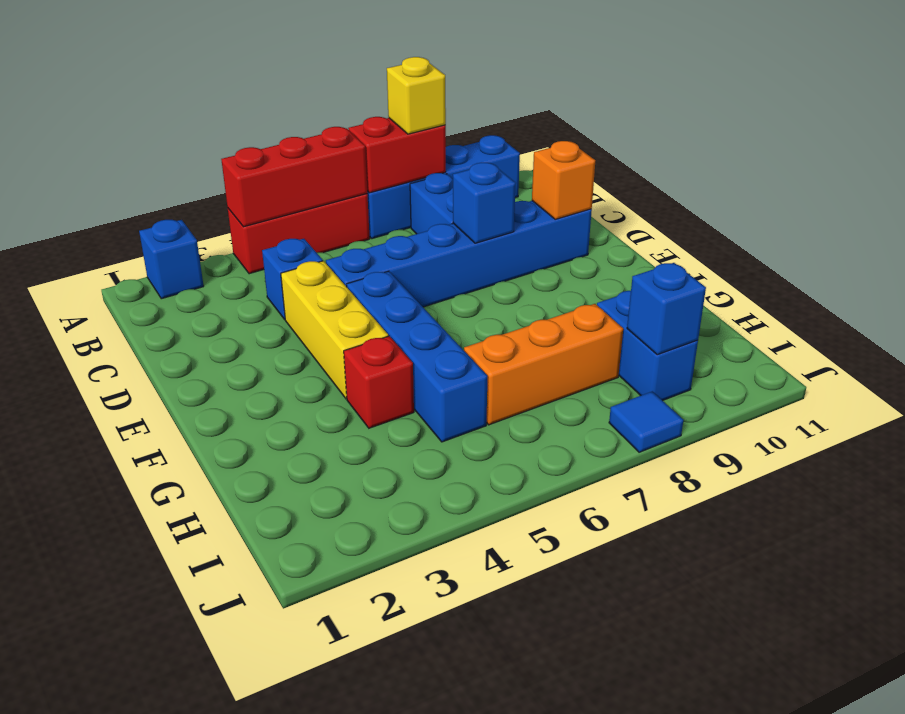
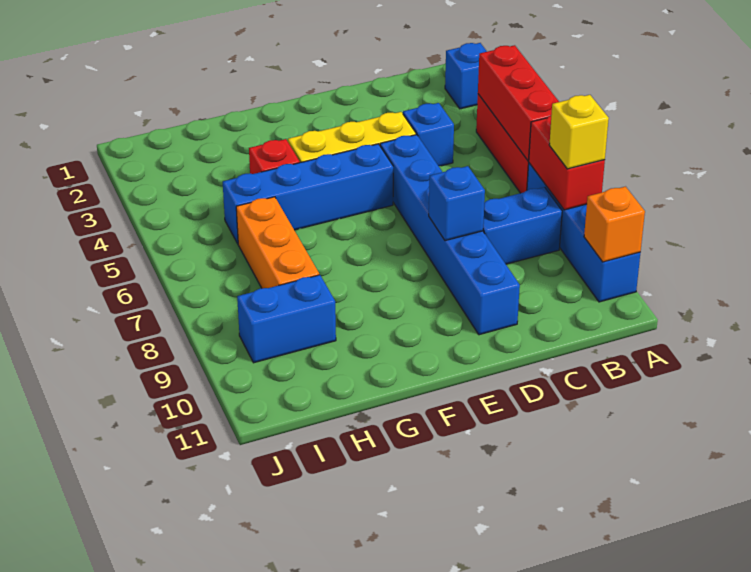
orange 1x1 brick [532,141,595,219] -> orange 1x1 brick moved to [584,187,645,262]
blue 1x1 brick [627,263,706,355] -> none
blue 1x1 tile [609,391,683,452] -> none

